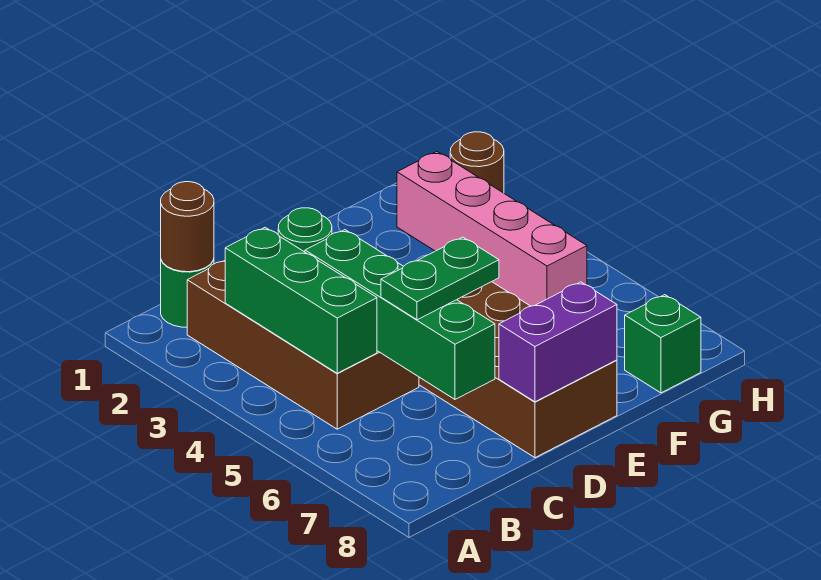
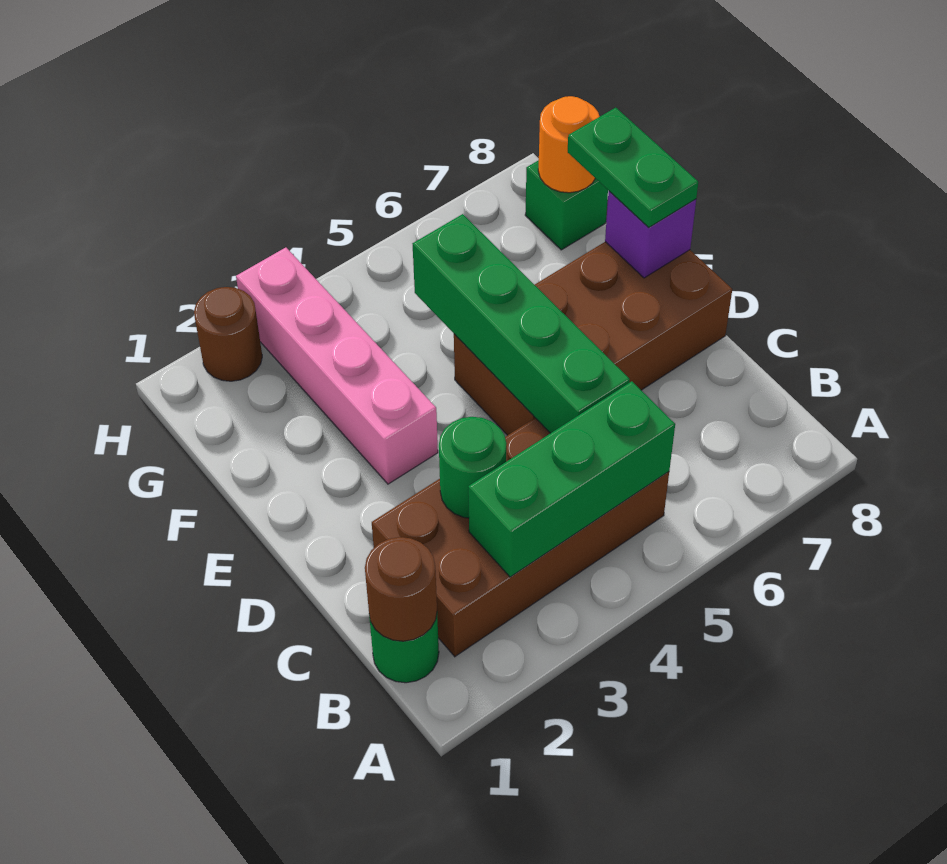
green 1x4 brick [305,230,495,399] -> green 1x4 brick turned to [413,214,630,433]
green 1x2 plate [381,237,499,320] -> green 1x2 plate moved to [568,108,698,228]
purple 1x2 brick [499,282,617,402] -> purple 1x1 brick [605,191,696,278]
pink 1x4 brick [397,152,587,306] -> pink 1x4 brick turned to [236,248,438,484]
none -> orange 1x1 round brick [538,96,600,193]

